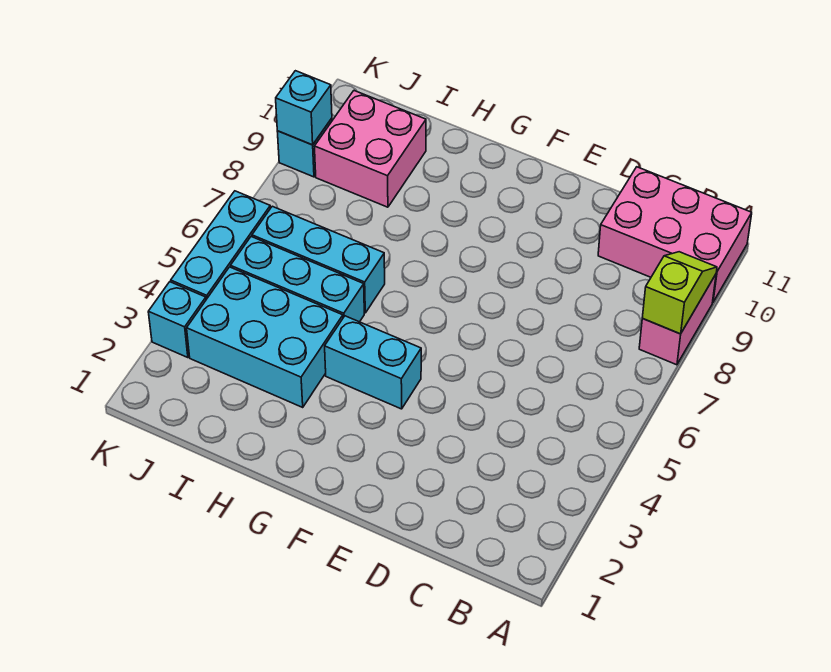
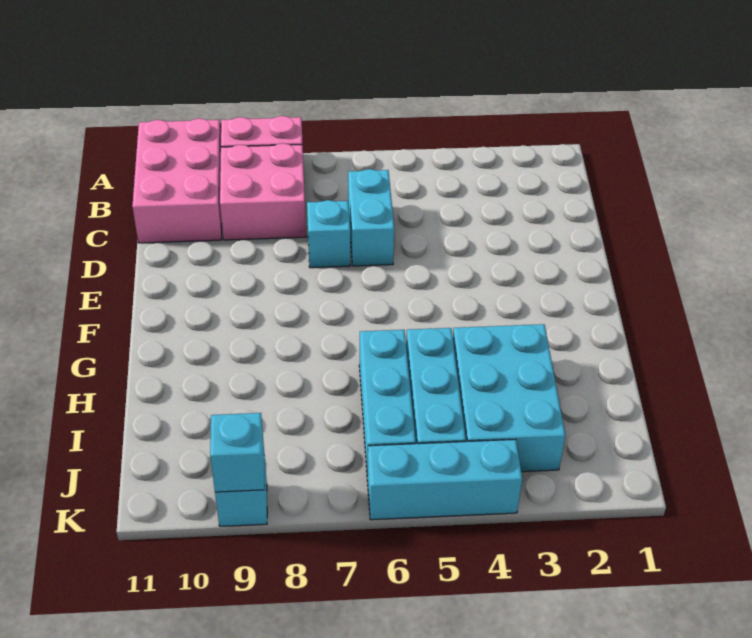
lime 1x2 slope [642,252,717,334] -> none
cyan 1x2 brick [325,316,421,409] -> cyan 1x2 brick moved to [348,169,394,266]
pink 2x2 brick [314,91,426,207] -> pink 2x2 brick moved to [220,143,306,240]
cyan 1x1 brick [148,282,206,358] -> cyan 1x1 brick moved to [307,200,350,268]

